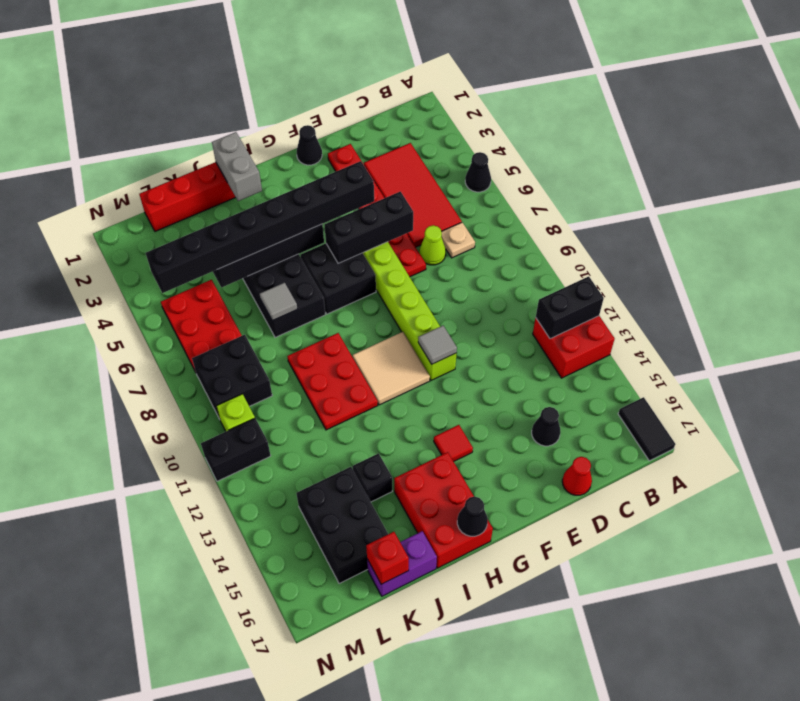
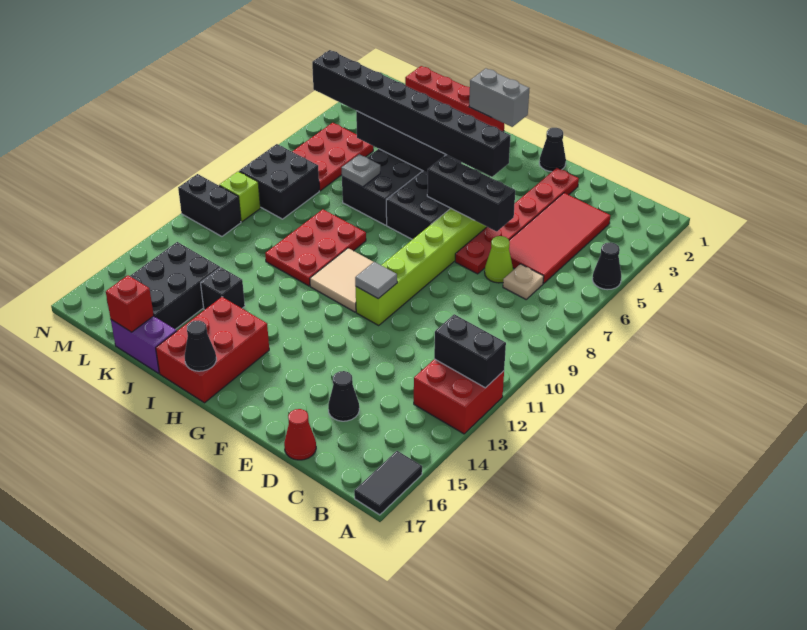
red 1x1 tile [434,425,473,462] -> none
grey 1x2 brick [212,132,262,201] -> grey 1x2 brick turned to [469,68,530,127]
grey 1x1 tile [260,283,297,321] -> grey 1x1 plate [342,154,380,187]

